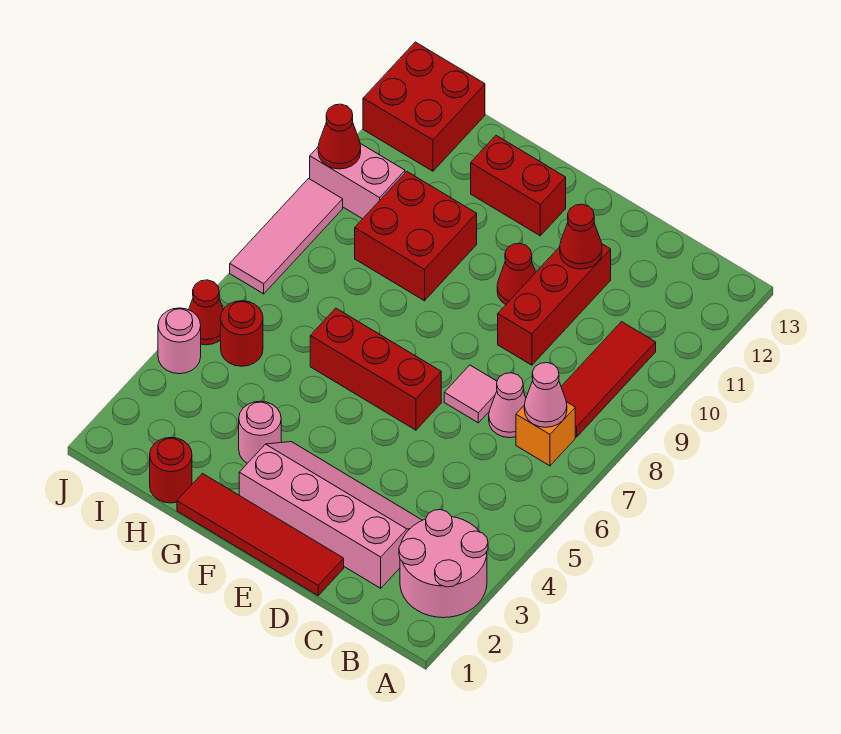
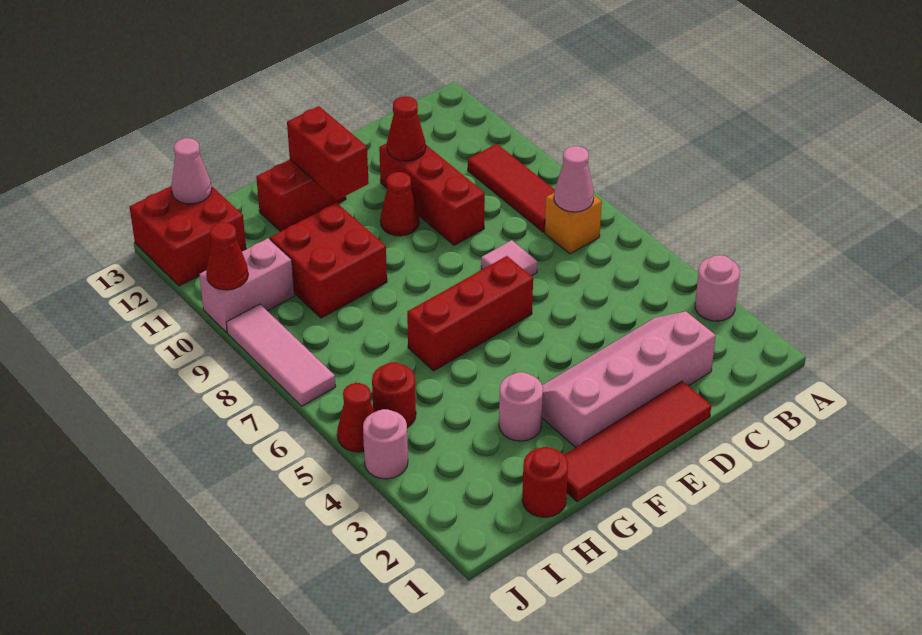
pink 2x2 round brick [399,510,488,618] -> pink 1x1 round brick [695,255,740,321]
pink 1x1 cone [489,373,526,438] -> pink 1x1 cone moved to [171,138,212,204]
none -> red 1x2 brick [287,106,369,200]

